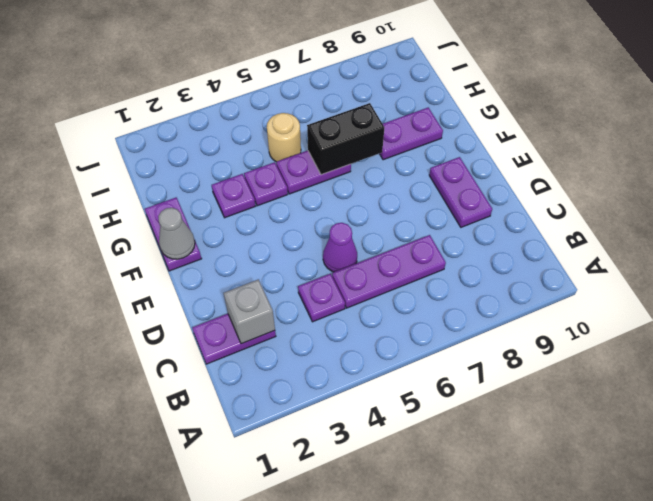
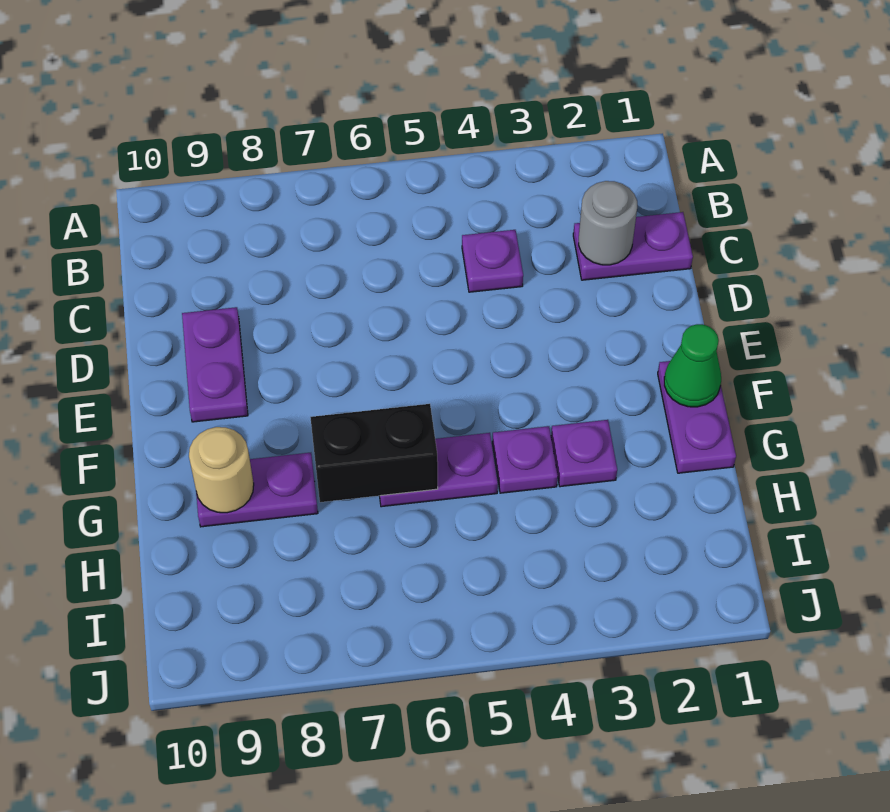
grey 1x1 brick [223,279,275,344] -> grey 1x1 round brick [579,181,637,265]
purple 1x3 plate [332,235,446,308] -> none
purple 1x1 cone [323,223,357,272] -> none
grey 1x1 cone [158,208,195,259] -> green 1x1 cone [664,324,721,407]
tan 1x1 round brick [267,113,301,162] -> tan 1x1 round brick moved to [189,427,254,513]

